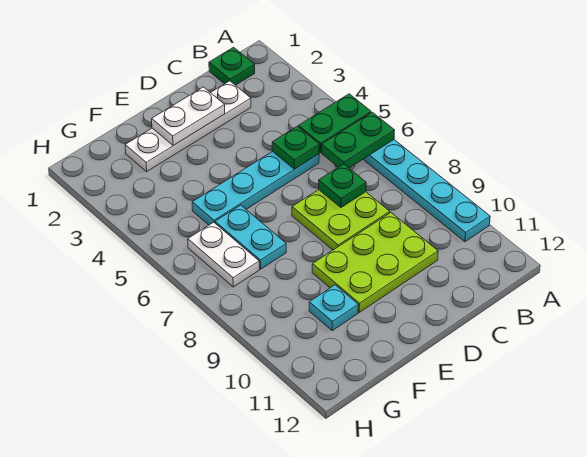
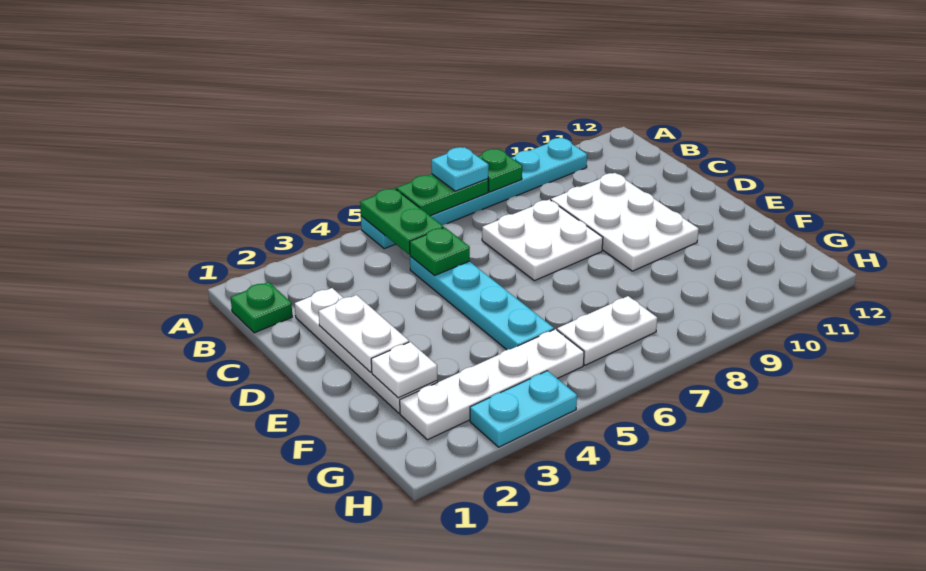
green 1x2 plate [322,112,395,168] -> green 1x2 plate turned to [396,174,488,216]
lime 2x2 plate [292,190,390,250] -> white 2x2 plate [482,199,603,281]
green 1x1 plate [319,164,366,207] -> green 1x1 plate moved to [478,149,522,192]
lime 2x3 plate [312,213,438,312] -> white 2x3 plate [551,173,699,271]
none -> white 1x1 plate [371,342,437,398]
cyan 1x2 plate [215,205,286,269] -> cyan 1x2 plate moved to [470,371,577,447]
cyan 1x1 plate [309,285,358,330] -> cyan 1x1 plate moved to [431,147,489,191]
none -> white 1x4 plate [400,329,584,440]

